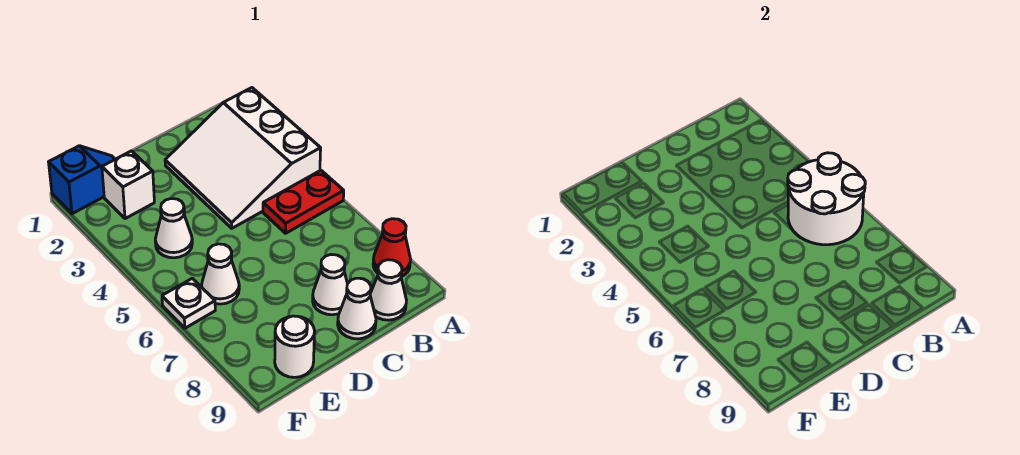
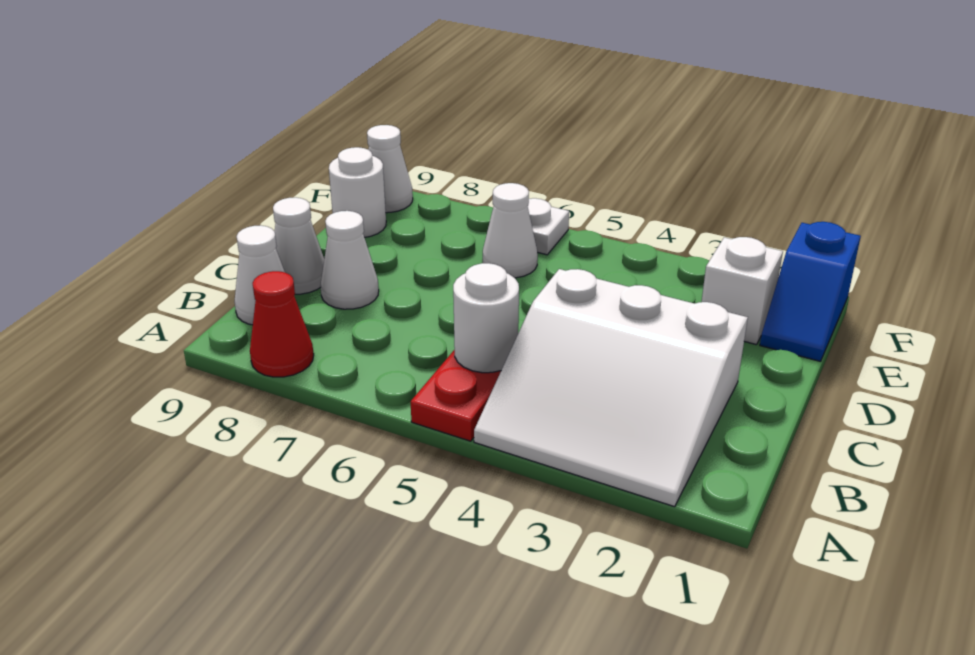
white 3x3 slope [165,88,321,228] -> white 3x3 slope turned to [474,269,748,507]
white 2x2 round brick [788,153,865,245] -> white 1x1 round brick [453,263,519,373]
white 1x1 cone [155,199,192,258] -> white 1x1 cone moved to [367,125,413,213]

